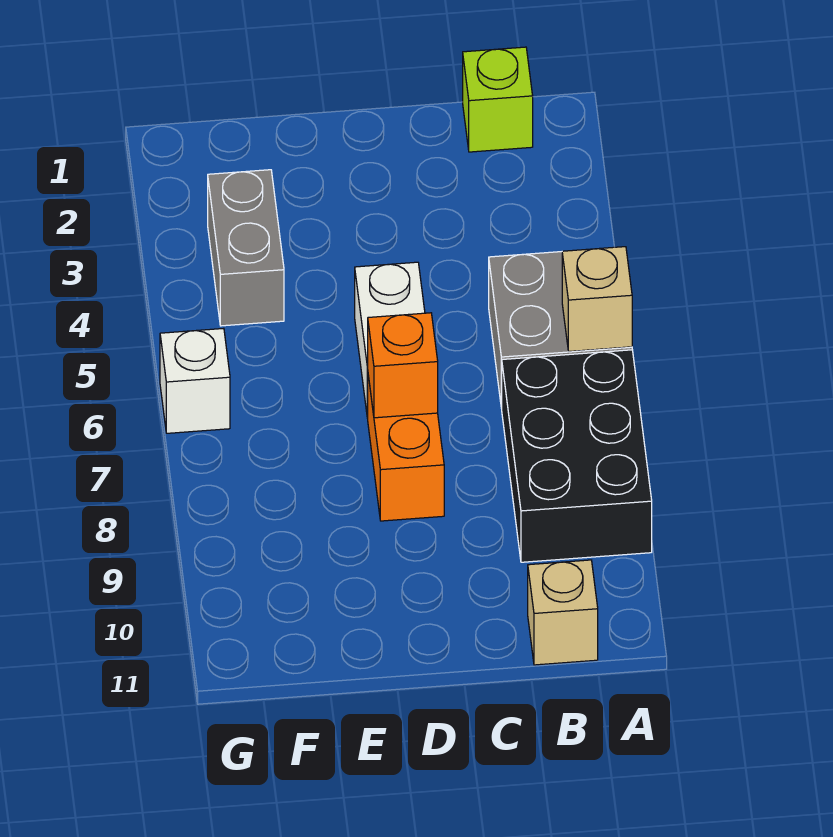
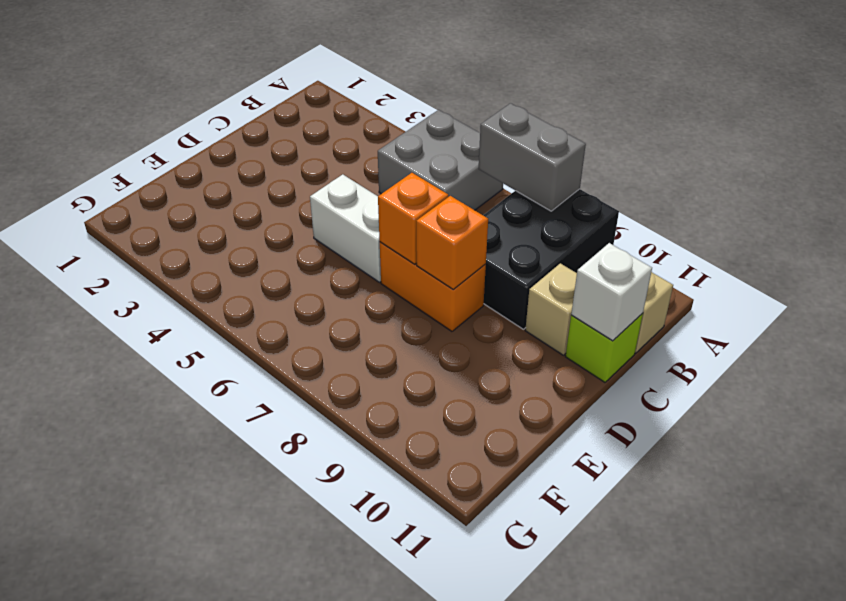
tan 1x1 brick [562,247,632,351] -> tan 1x1 brick moved to [525,263,577,355]
black 2x3 brick [502,350,652,562] -> black 2x3 brick turned to [483,189,619,329]
lime 1x1 brick [463,47,533,152] -> lime 1x1 brick moved to [565,313,643,382]
none -> orange 1x1 brick [416,196,488,290]
grey 1x2 brick [208,170,284,326] -> grey 1x2 brick moved to [479,103,586,211]
white 1x1 brick [160,328,230,433] -> white 1x1 brick moved to [571,243,652,341]

